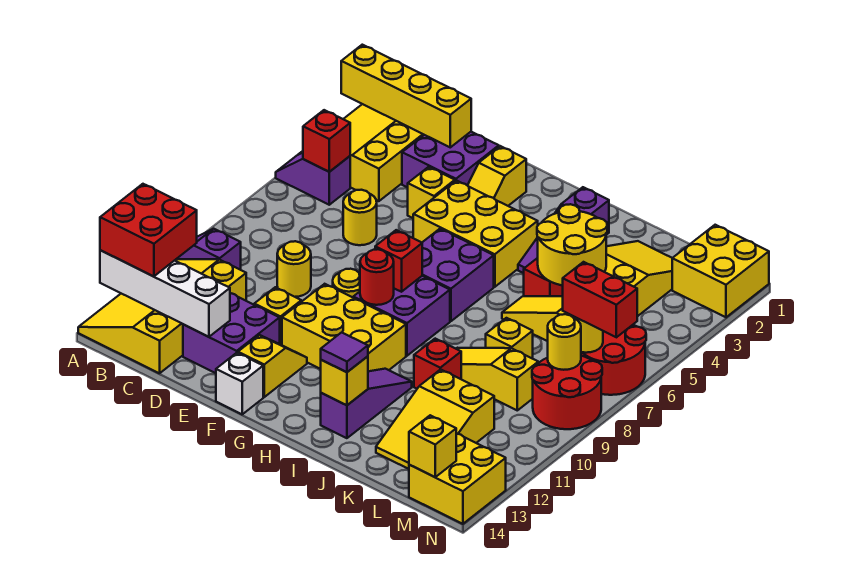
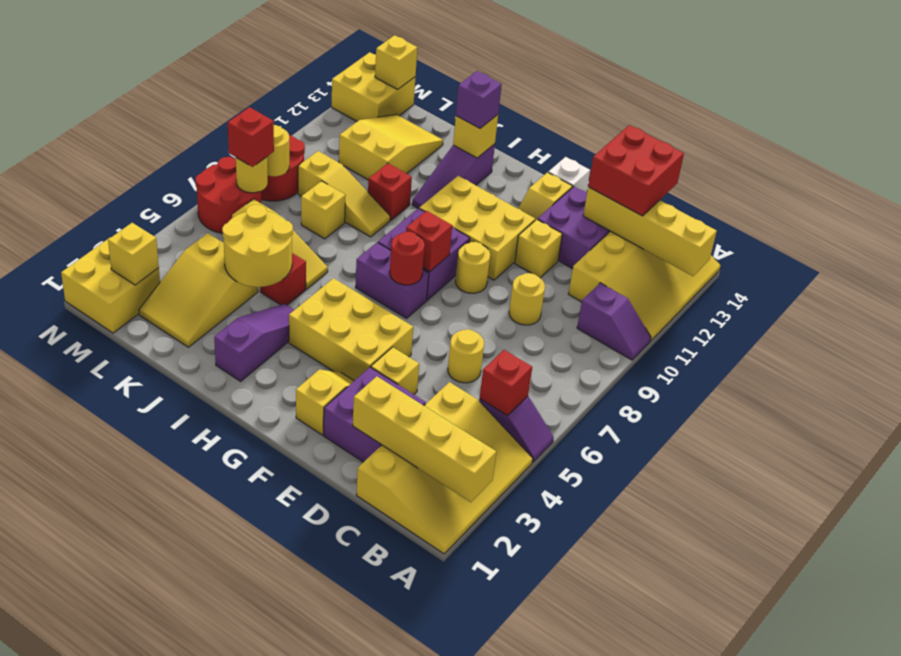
red 2x2 brick [100,184,197,277] -> red 2x2 brick moved to [588,125,684,216]
white 1x4 brick [100,250,230,337] -> yellow 1x4 brick [583,187,717,276]
purple 2x2 brick [422,229,494,321] -> purple 1x2 brick [355,243,429,318]
red 1x1 round brick [360,249,394,305] -> red 1x1 round brick moved to [390,232,425,285]
purple 1x1 tile [321,332,368,372] -> purple 1x1 brick [456,71,502,128]
none -> yellow 1x1 brick [108,223,159,285]
red 1x2 brick [563,262,637,337] -> red 1x1 brick [228,107,274,167]

